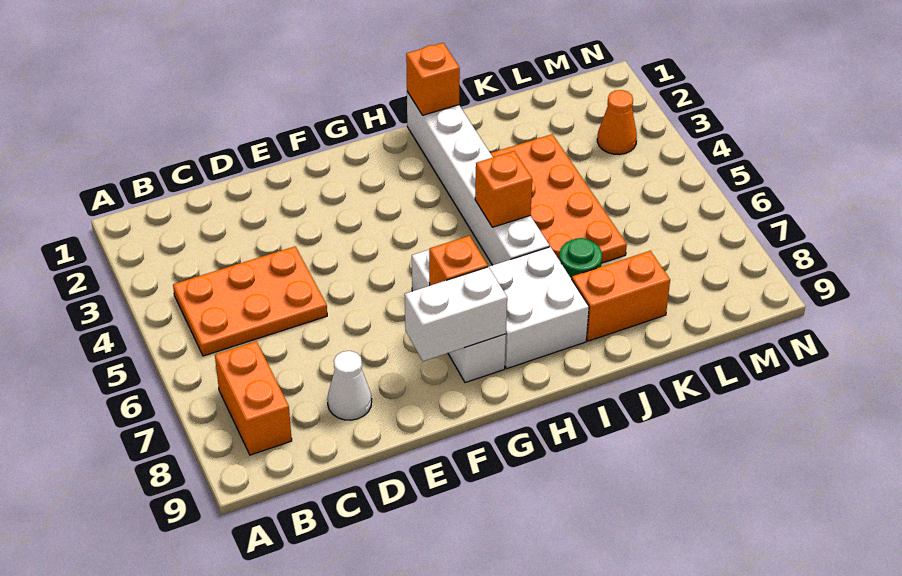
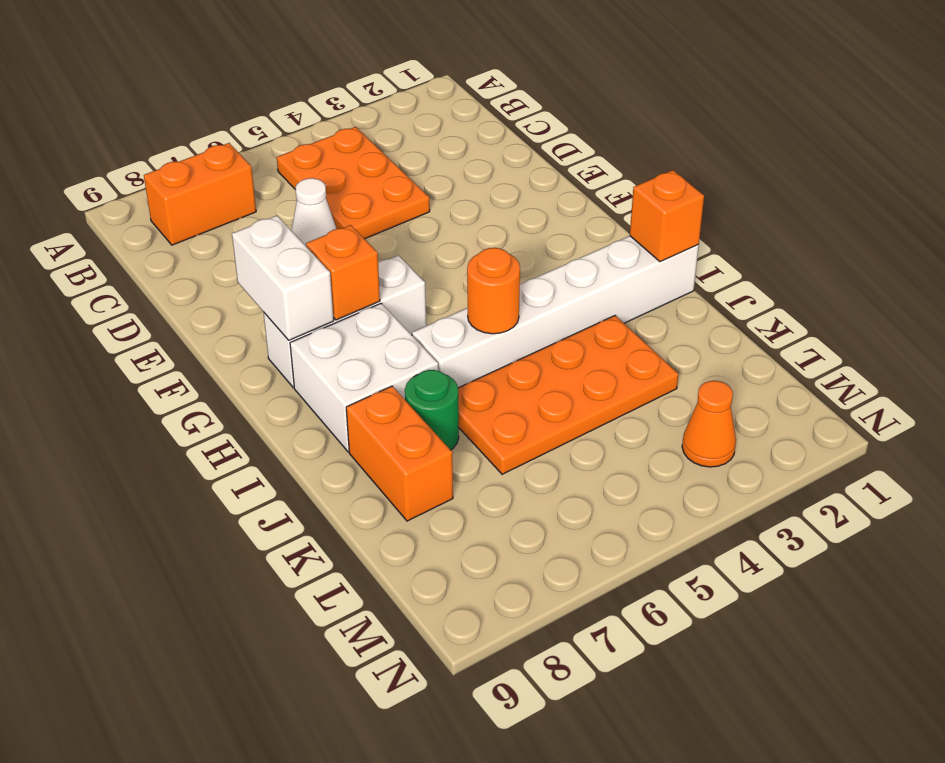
white 1x1 cone [327,351,372,420] -> white 1x1 cone moved to [292,178,337,246]
orange 1x1 brick [475,151,532,227] -> orange 1x1 round brick [467,248,520,334]

